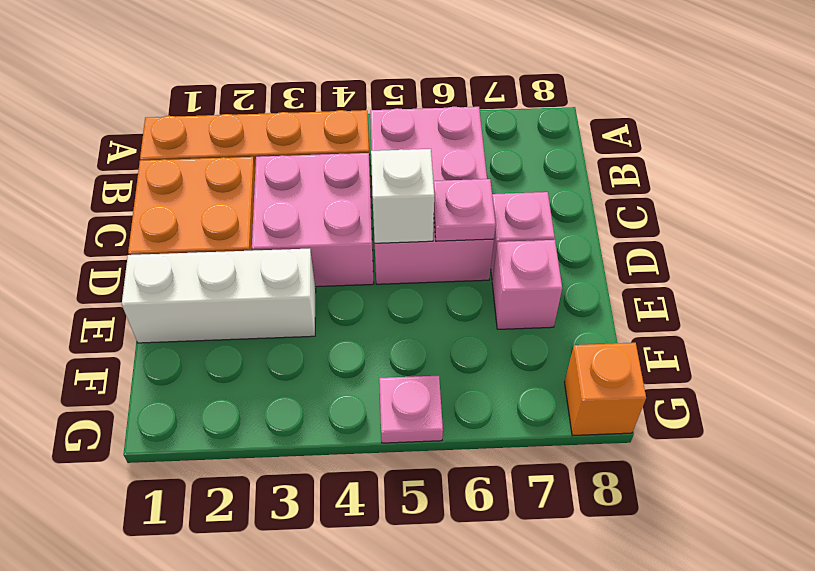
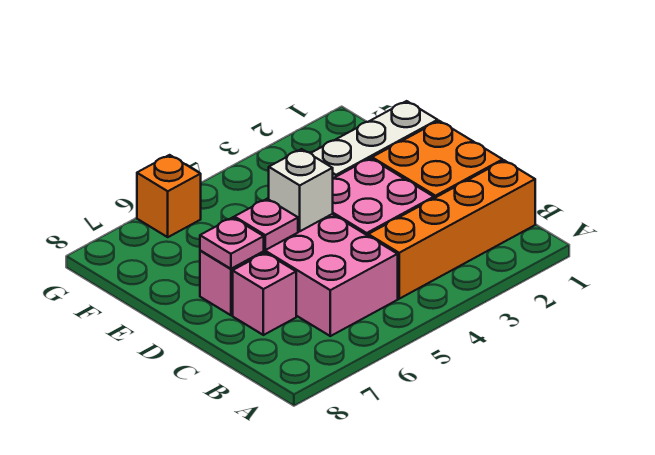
pink 1x1 brick [492,240,562,329] -> pink 1x1 brick moved to [233,253,296,335]
pink 1x1 plate [379,376,443,443] -> pink 1x1 plate moved to [200,217,264,269]
orange 1x1 brick [564,343,646,436] -> orange 1x1 brick moved to [137,155,201,237]

